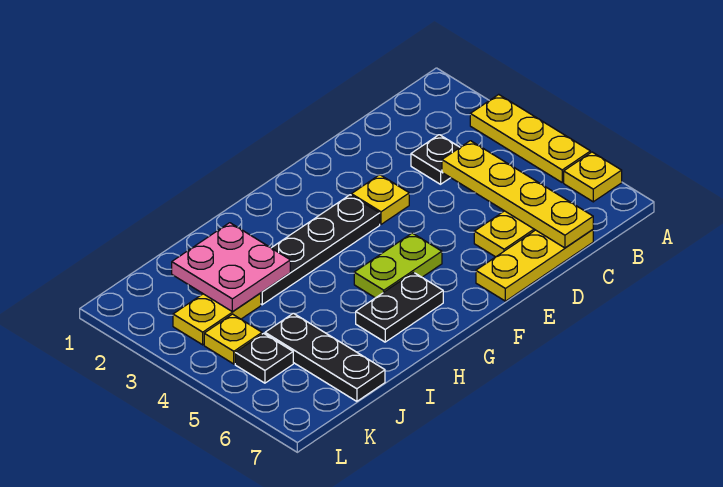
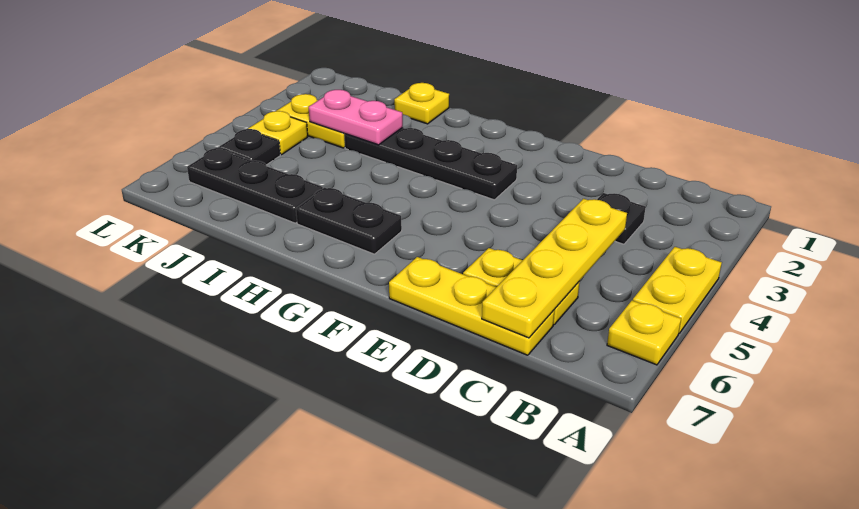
yellow 1x3 plate [470,94,590,182] -> yellow 1x2 plate [633,247,722,333]
yellow 1x1 plate [351,175,409,224] -> yellow 1x1 plate moved to [394,83,449,124]
lime 1x2 plate [354,233,442,298] -> none
pink 2x2 plate [172,223,290,312] -> pink 1x2 plate [309,90,403,145]
black 1x3 plate [265,313,385,401] -> black 1x3 plate turned to [187,148,323,223]

